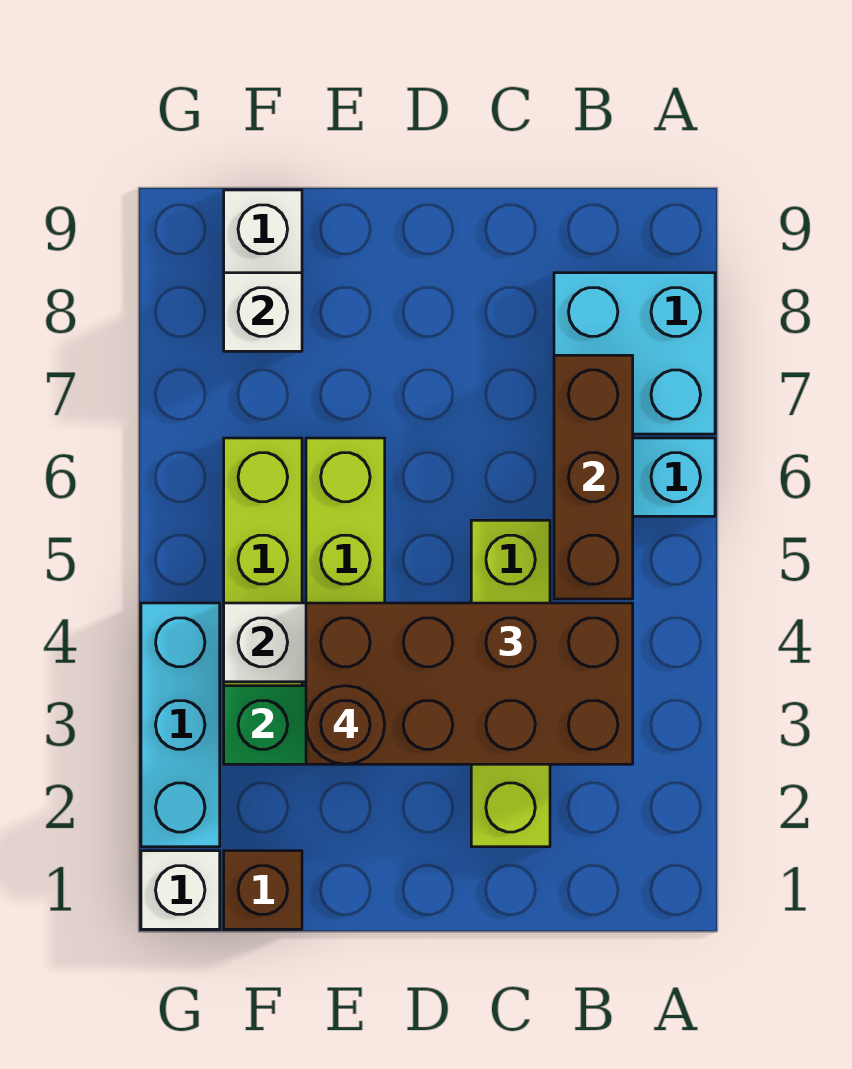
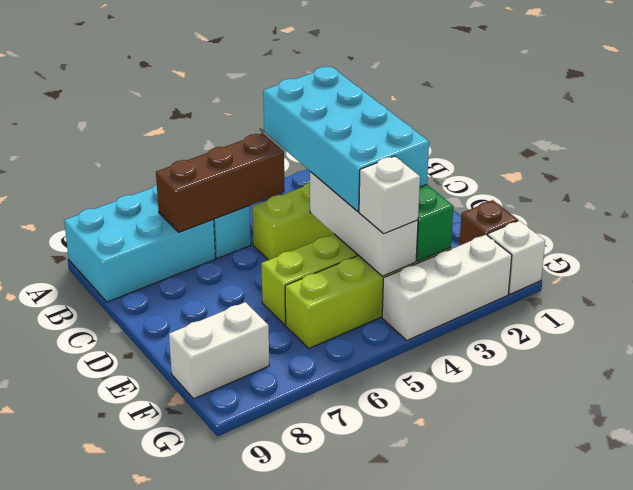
cyan 2x2 brick [554,273,715,434] -> cyan 2x3 brick [64,184,215,302]
brown 2x4 brick [306,603,633,764] -> cyan 2x4 brick [263,67,429,212]
brown 1x1 round brick [306,686,385,764] -> none
white 1x1 brick [224,273,302,351] -> white 1x1 brick moved to [359,156,420,234]
cyan 1x3 brick [141,603,220,847] -> white 1x3 brick [382,235,512,340]

